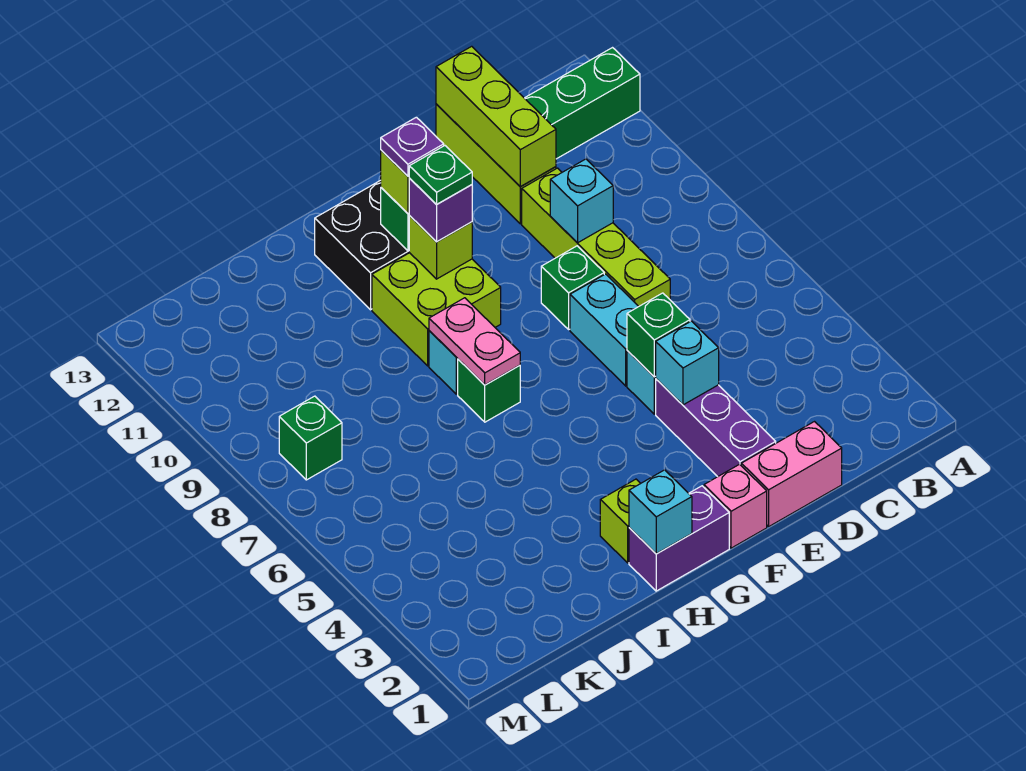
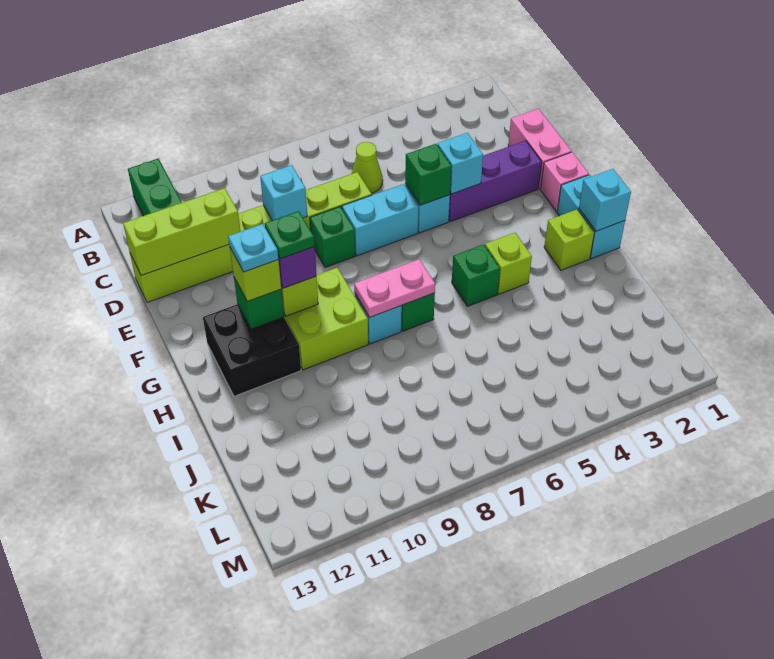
none -> lime 1x1 cone [352,142,383,193]
purple 1x2 brick [629,486,729,591] -> cyan 1x2 brick [557,175,625,259]
purple 1x1 plate [381,117,444,176] -> cyan 1x1 plate [228,224,278,272]
none -> lime 1x1 brick [485,233,532,294]
green 1x1 brick [279,396,342,480] -> green 1x1 brick moved to [452,244,500,306]

